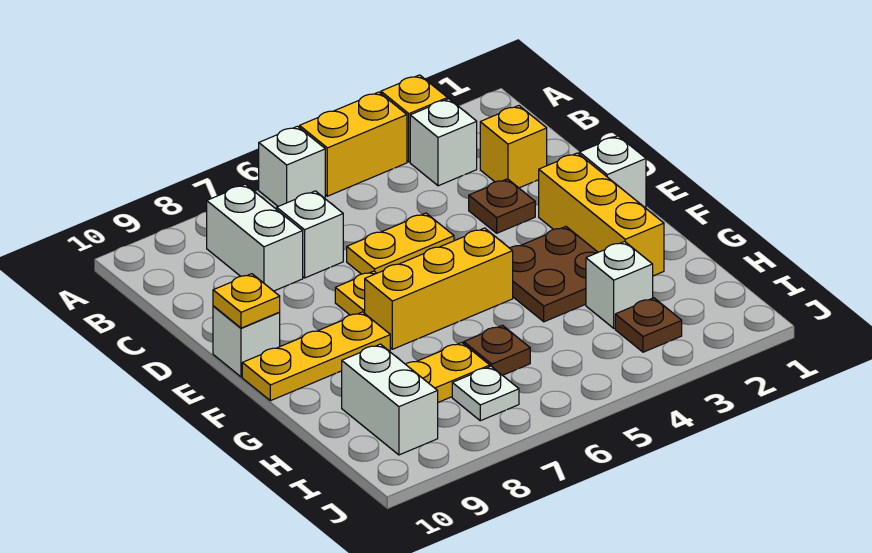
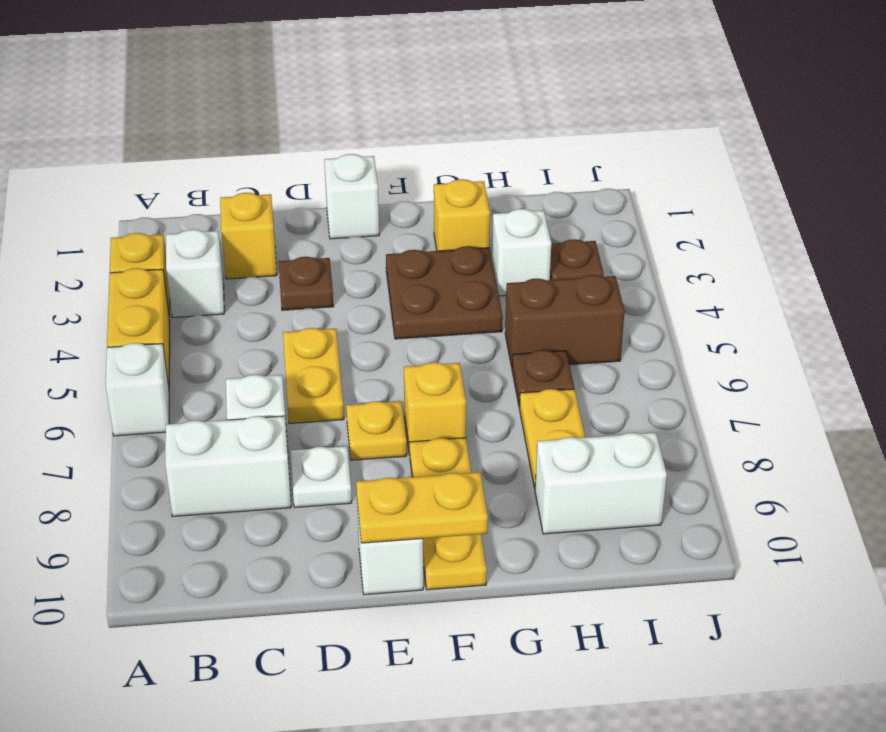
yellow 1x3 brick [539,153,664,276] -> yellow 1x1 brick [434,179,490,251]
yellow 1x1 plate [213,274,280,328] -> yellow 1x2 plate [356,472,488,543]
yellow 1x3 brick [365,228,513,349] -> yellow 1x1 brick [404,362,466,455]
none -> brown 1x2 brick [505,275,624,367]
white 1x1 plate [452,366,519,421] -> white 1x1 plate moved to [290,446,352,507]

